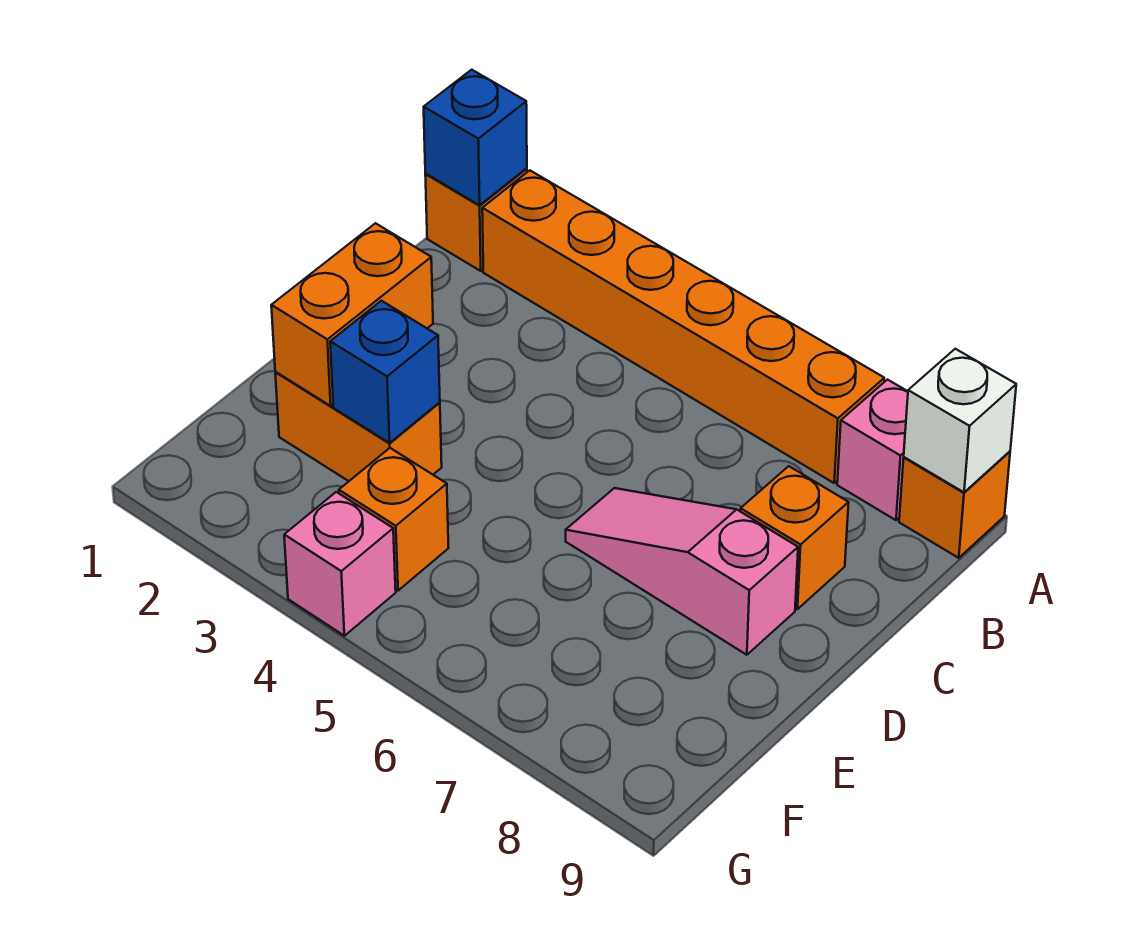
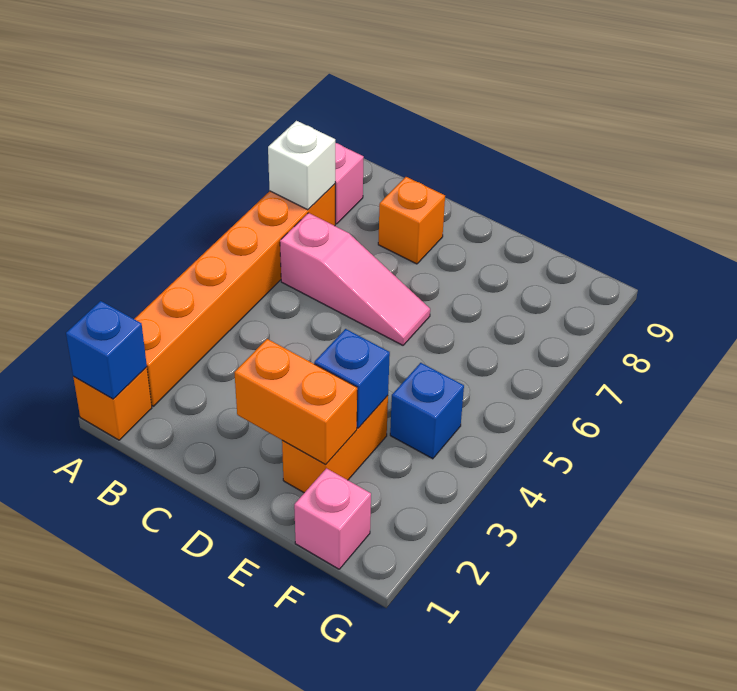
orange 1x1 brick [899,451,1010,558] -> none
white 1x1 brick [904,349,1016,492] -> white 1x1 brick moved to [268,121,335,210]
pink 1x3 slope [566,488,798,655] -> pink 1x3 slope turned to [280,213,430,345]
orange 1x1 brick [339,448,448,590] -> blue 1x1 brick [390,363,464,459]
pink 1x1 brick [284,492,396,636] -> pink 1x1 brick moved to [294,468,371,569]

